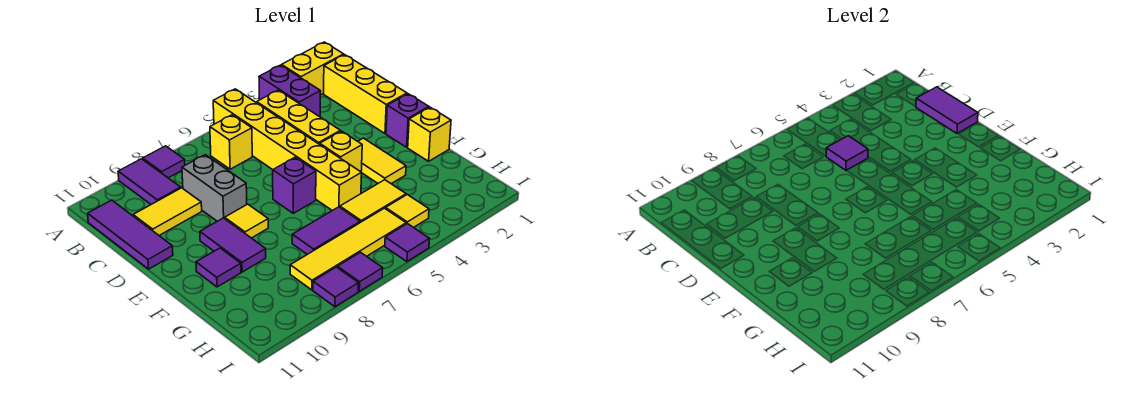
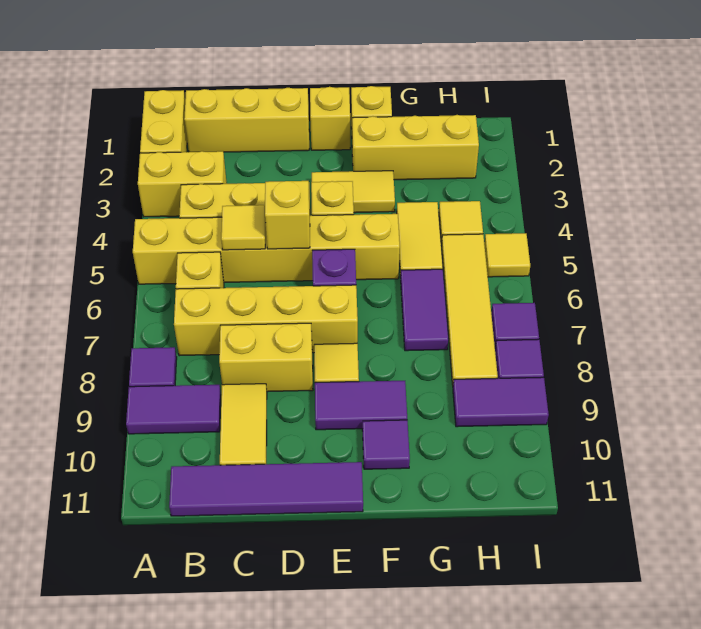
purple 1x2 brick [259,65,321,117] -> yellow 1x2 brick [138,151,227,217]
none -> yellow 1x4 brick [174,285,358,356]
purple 1x3 tile [88,200,173,269] -> purple 1x4 tile [169,462,363,516]
purple 1x2 tile [916,87,978,133] -> purple 1x2 tile moved to [453,377,549,427]
purple 1x1 tile [826,136,868,170] -> yellow 1x1 tile [221,205,266,250]
grey 1x2 brick [182,155,247,221] -> yellow 1x2 brick [219,323,313,392]
none -> yellow 1x1 brick [265,181,310,249]
purple 1x1 brick [386,94,429,147] -> yellow 1x1 brick [310,87,350,150]
none -> yellow 1x3 brick [352,115,479,180]
purple 1x1 tile [385,224,429,262] -> yellow 1x1 tile [484,233,530,277]

